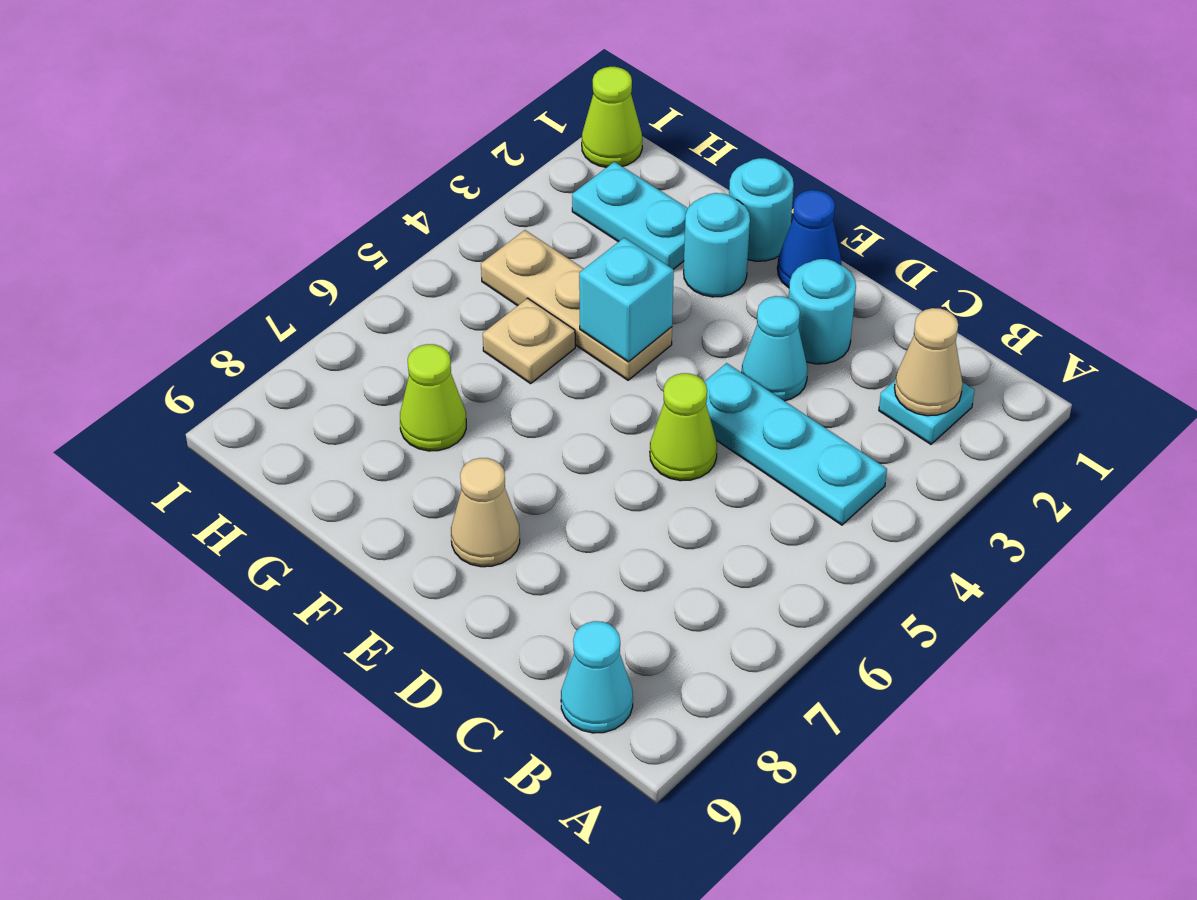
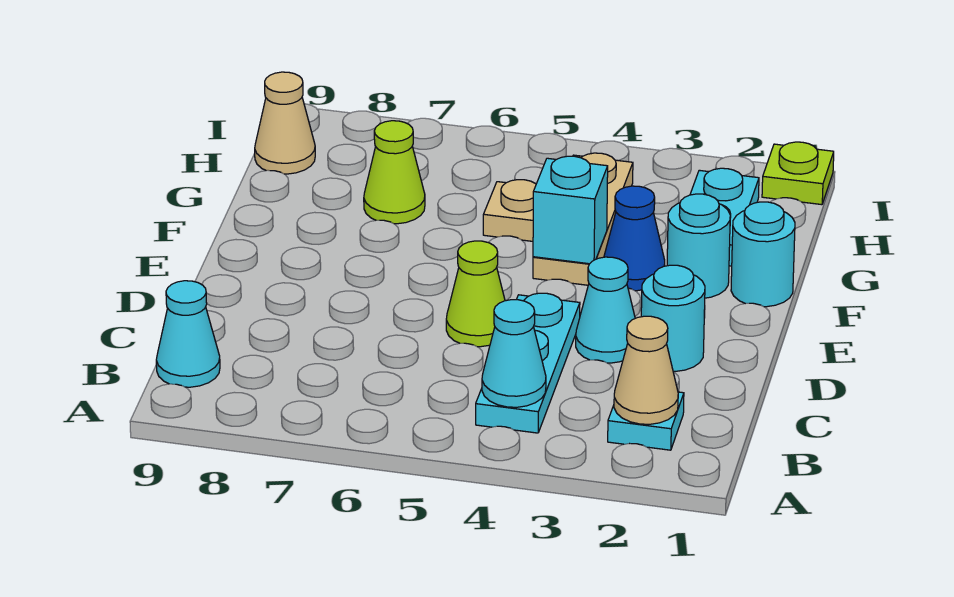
none -> cyan 1x1 cone [482,300,546,407]
blue 1x1 cone [777,190,842,288] -> blue 1x1 cone moved to [604,186,665,291]
tan 1x1 cone [451,458,520,567] -> tan 1x1 cone moved to [255,72,315,174]
lime 1x1 cone [582,67,642,167] -> lime 1x1 plate [762,142,834,205]

